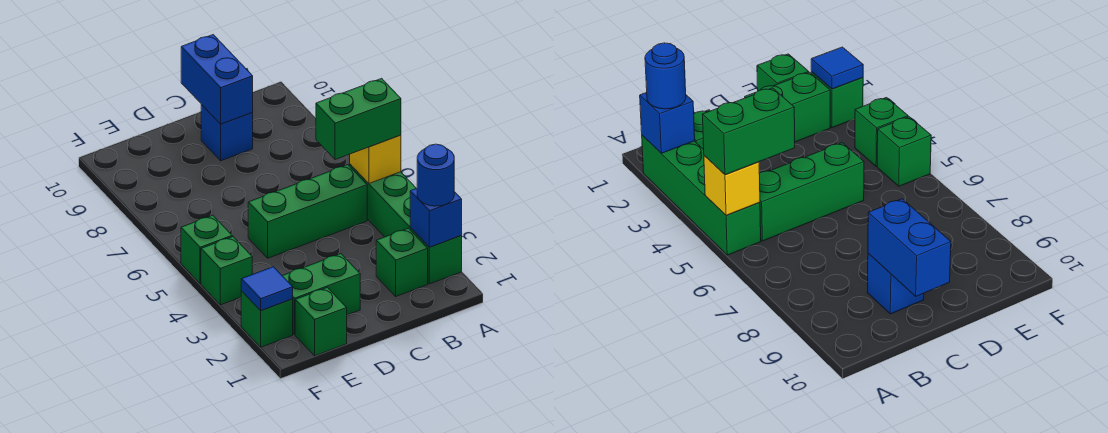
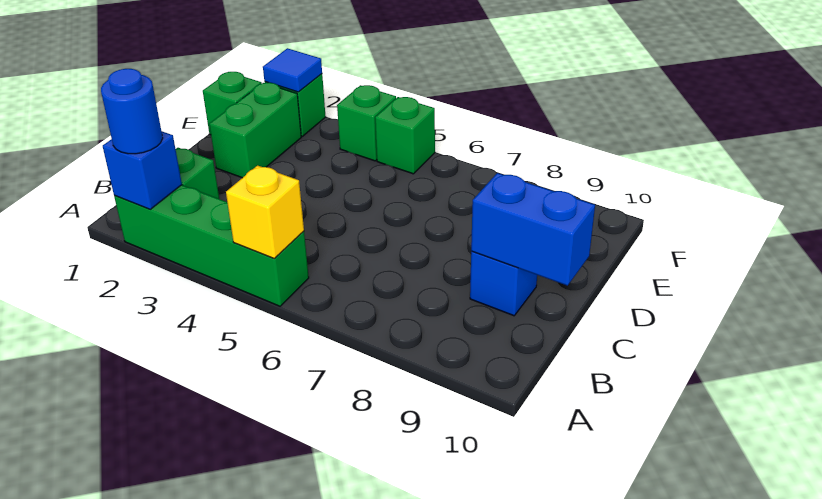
green 1x2 brick [316,78,401,160] -> none
green 1x3 brick [248,165,367,258] -> none

